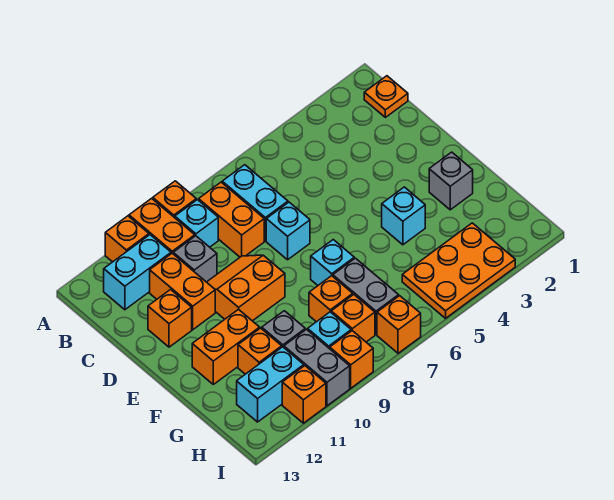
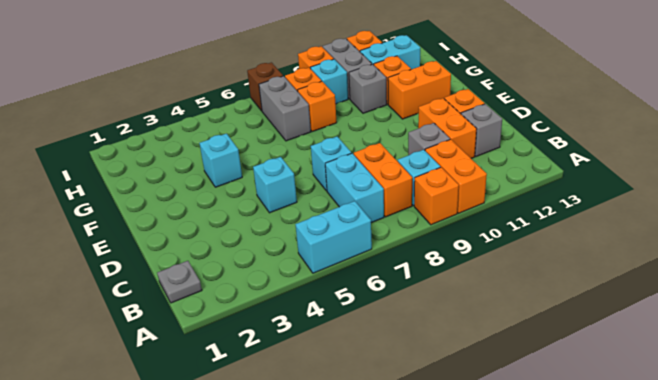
orange 1x1 brick [105,216,149,262] -> none
orange 1x1 plate [364,76,408,117] -> grey 1x1 plate [157,261,202,303]
cyan 1x2 brick [104,235,171,310] -> cyan 1x2 brick moved to [295,201,372,273]
orange 2x2 slope [207,255,285,321] -> none
grey 1x1 brick [429,152,473,210] -> grey 1x1 brick moved to [461,104,502,157]
cyan 1x1 brick [311,240,354,285] -> cyan 1x1 brick moved to [253,157,297,213]
orange 2x3 plate [402,223,515,318] -> none
orange 1x1 brick [377,296,421,353] -> brown 1x1 brick [247,63,283,111]

